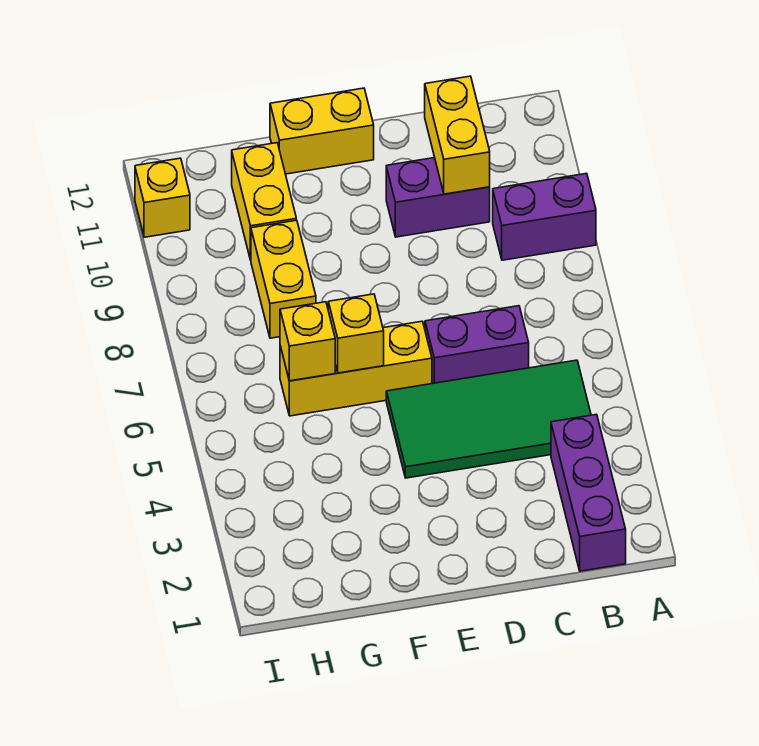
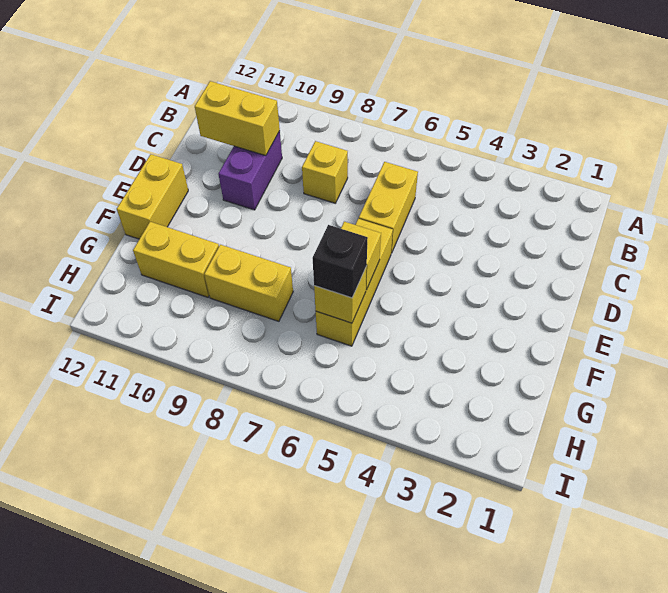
purple 1x2 brick [493,173,596,260] -> none
purple 1x3 brick [551,414,626,571] -> none
green 2x4 tile [386,360,591,478] -> none
purple 1x2 brick [425,306,529,384] -> yellow 1x2 brick [359,162,418,253]
none -> black 1x1 brick [313,225,368,298]
yellow 1x1 brick [135,158,190,237] -> yellow 1x1 brick moved to [302,141,348,203]

